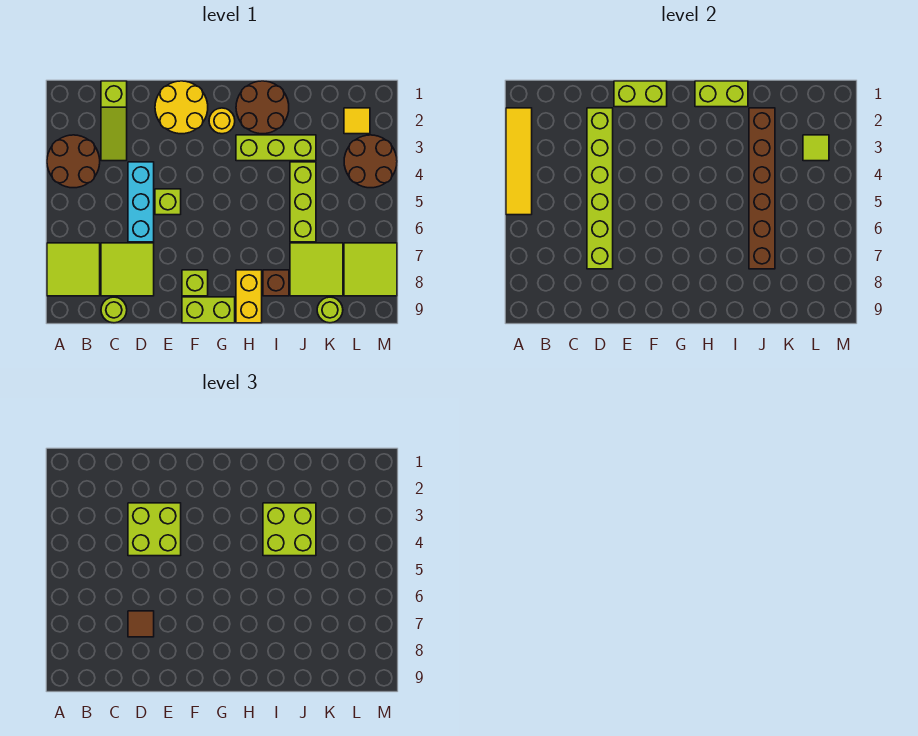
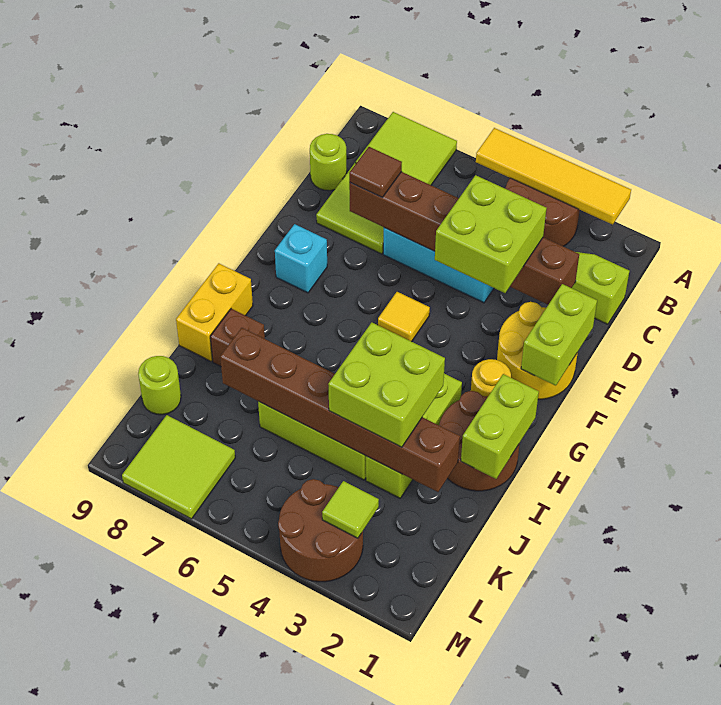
lime 1x6 brick [587,108,613,269] -> brown 1x6 brick [349,172,579,305]
lime 1x1 brick [155,189,181,215] -> none
lime 1x1 brick [182,270,208,296] -> cyan 1x1 brick [275,224,327,293]
lime 1x2 brick [182,297,235,323] -> none
yellow 1x2 brick [236,270,262,323] -> yellow 1x2 brick turned to [176,263,253,361]
lime 2x2 tile [290,243,343,296] -> none
yellow 1x1 tile [344,108,370,134] -> yellow 1x1 tile moved to [378,292,430,342]

